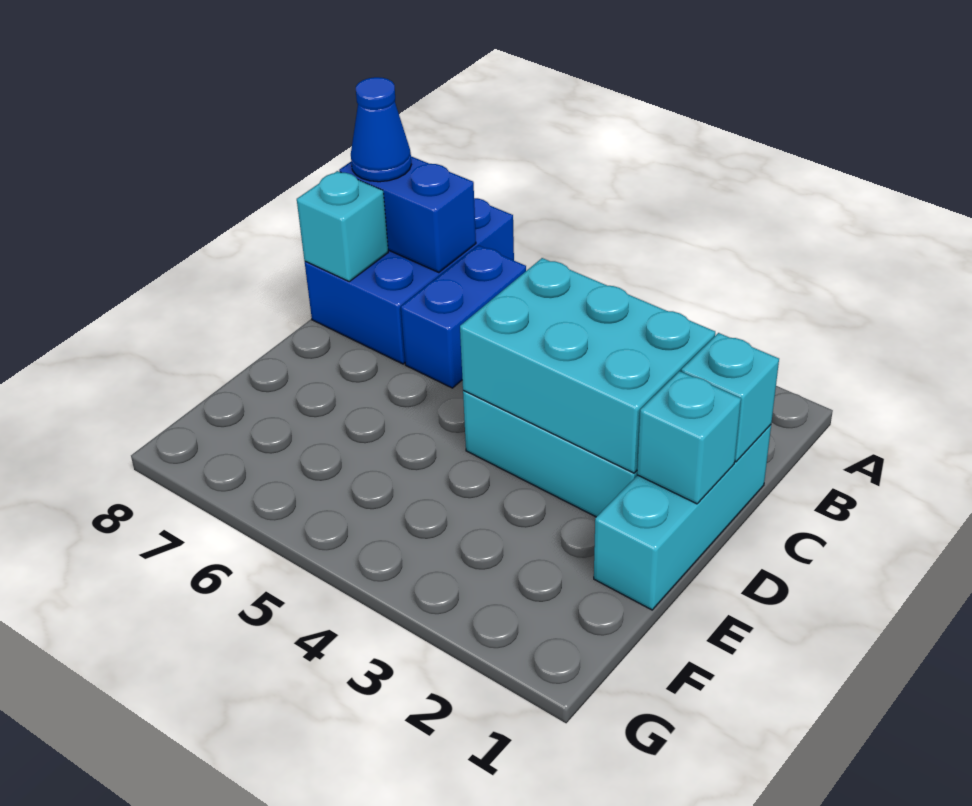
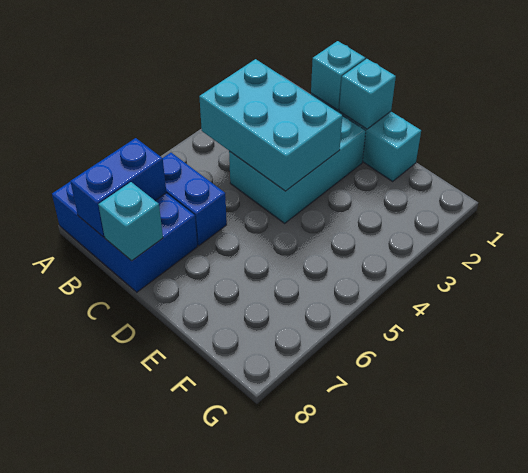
blue 1x1 cone [351,77,411,182] -> none
cyan 2x3 brick [460,258,715,473] -> cyan 2x3 brick turned to [199,59,342,191]

